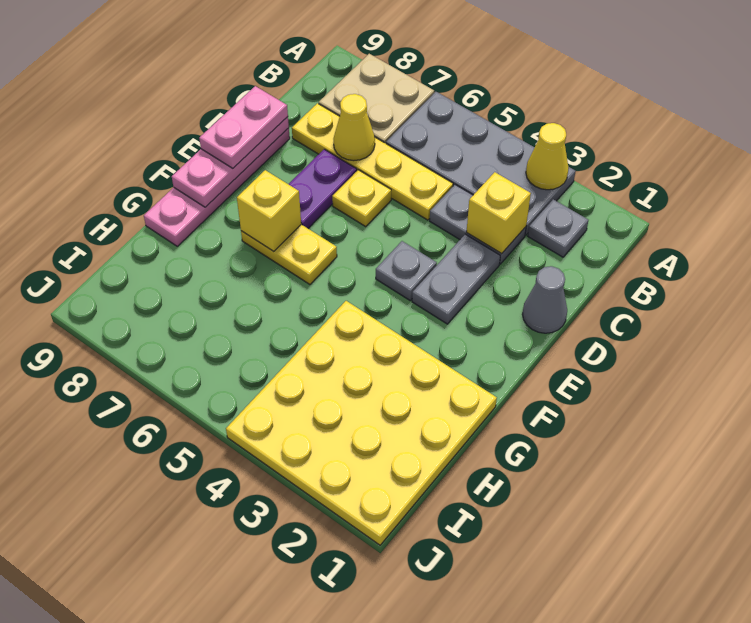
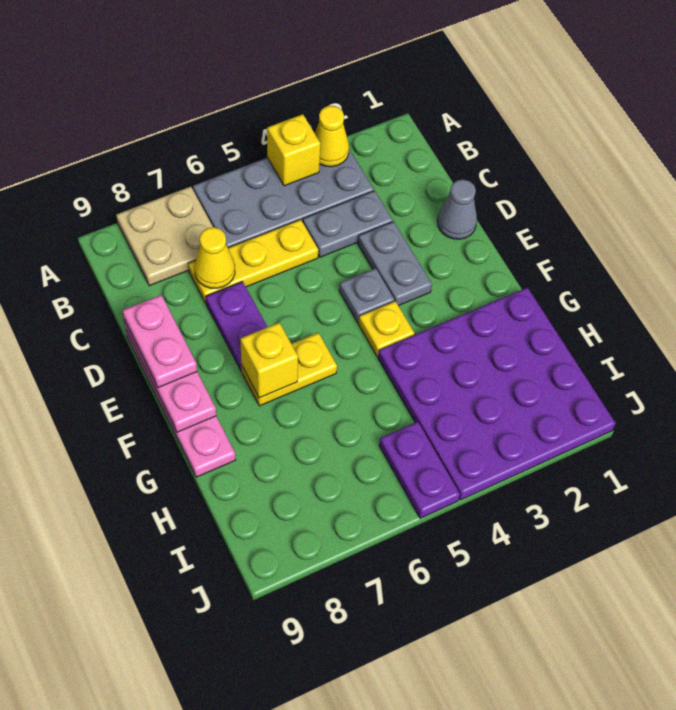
grey 1x1 plate [528,199,588,257] -> none
yellow 1x1 brick [467,172,531,254] -> yellow 1x1 brick moved to [267,114,320,186]
yellow 1x4 plate [292,103,453,220] -> yellow 1x3 plate [188,220,318,303]
yellow 1x1 plate [332,170,391,226] -> yellow 1x1 plate moved to [358,301,414,356]
yellow 4x4 plate [226,301,497,545] -> purple 4x4 plate [378,288,616,500]
none -> purple 1x2 plate [379,422,460,518]

